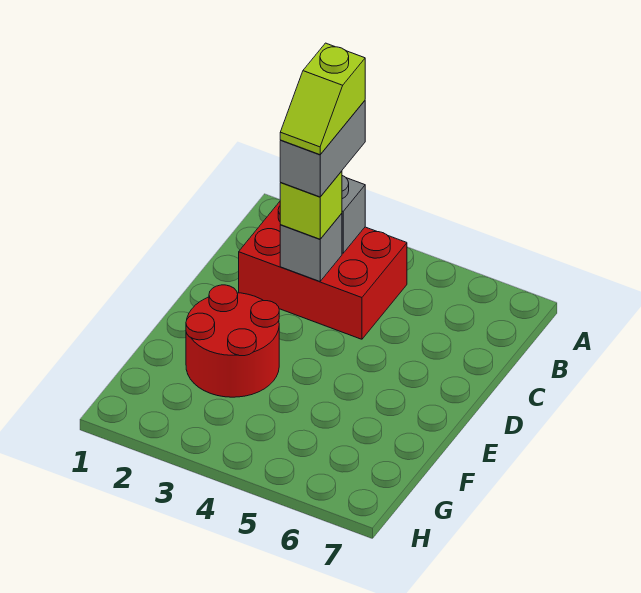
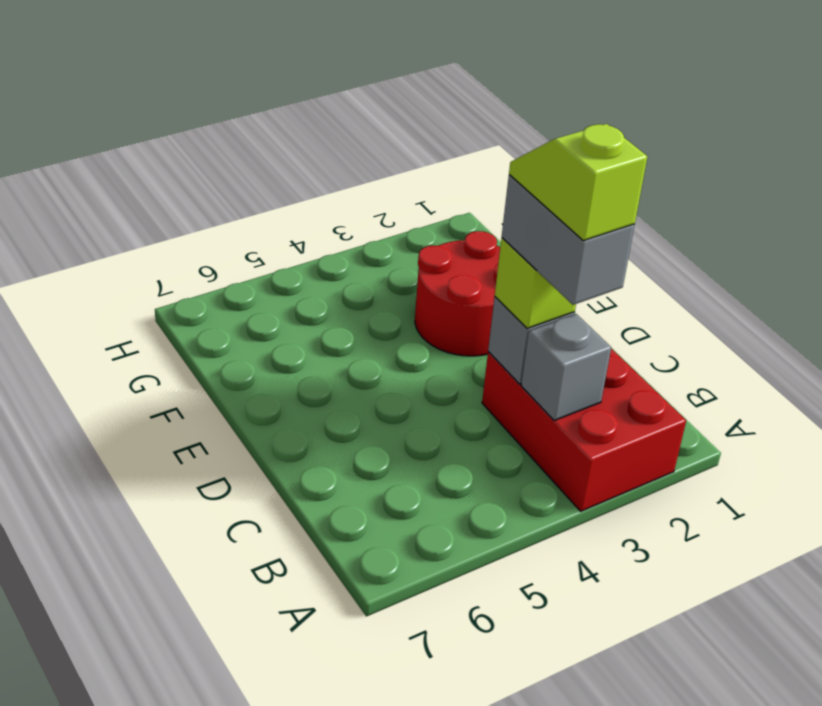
red 2x3 brick [239,202,407,339] -> red 2x3 brick turned to [482,349,686,511]

